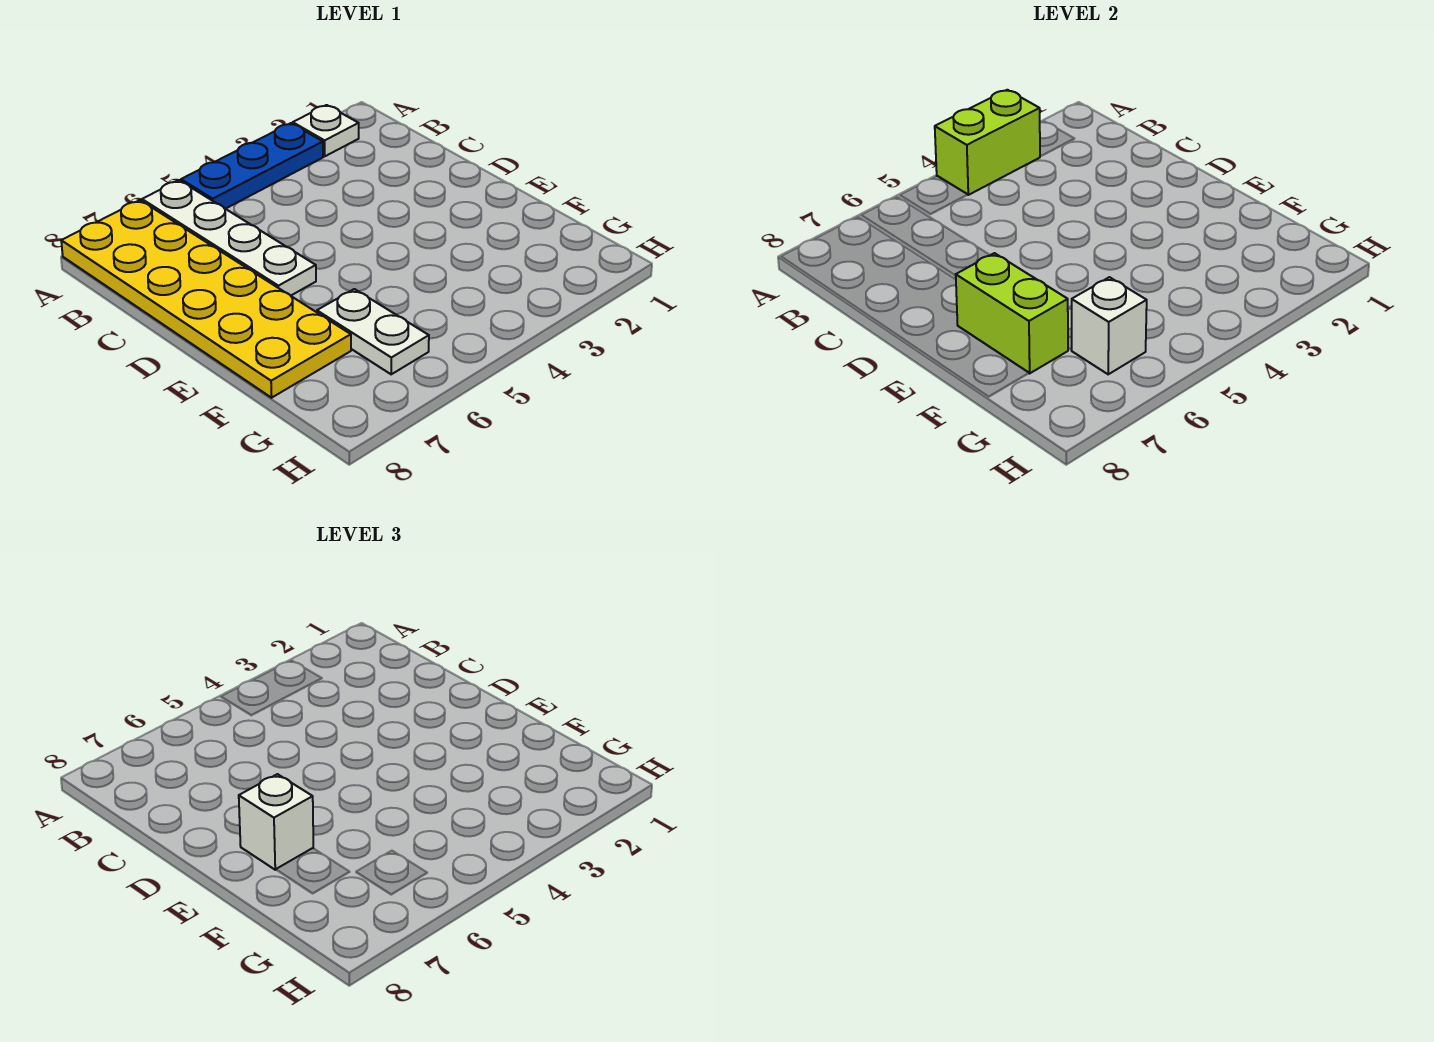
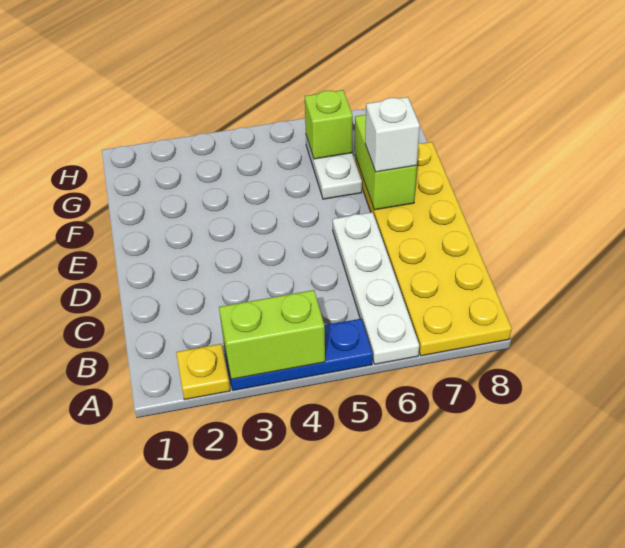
white 1x1 plate [293,105,359,156] -> yellow 1x1 plate [176,344,230,400]
white 1x1 brick [1072,277,1147,374] -> lime 1x1 brick [305,90,353,159]

